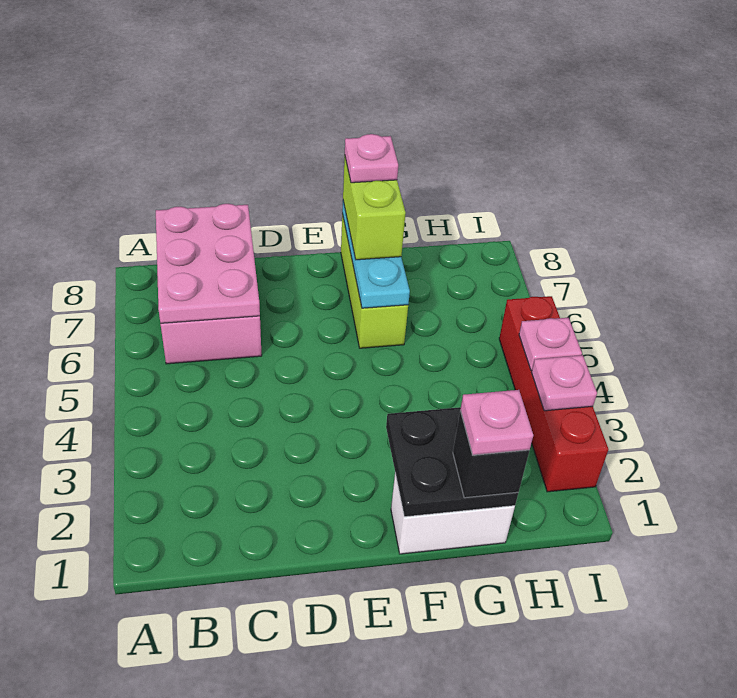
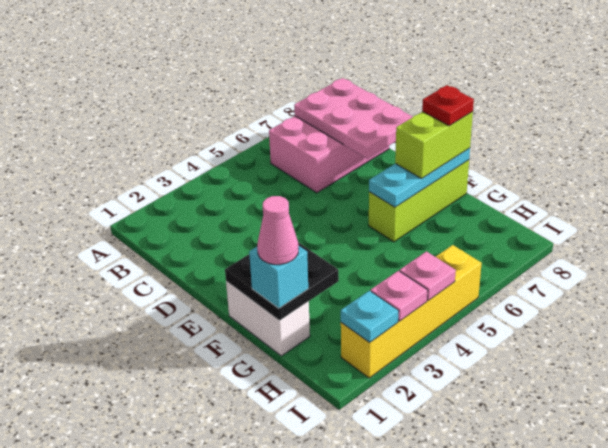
pink 2x3 plate [156,204,260,323] -> pink 2x3 plate turned to [294,78,413,158]
pink 1x1 plate [345,134,398,183] -> red 1x1 plate [422,85,474,126]
black 1x1 brick [453,411,529,498] -> cyan 1x1 brick [249,246,308,308]
pink 1x1 plate [460,390,533,455] -> pink 1x1 cone [257,196,298,265]
red 1x4 brick [499,296,608,492] -> yellow 1x4 brick [341,245,482,378]
none -> cyan 1x1 plate [341,291,398,343]

